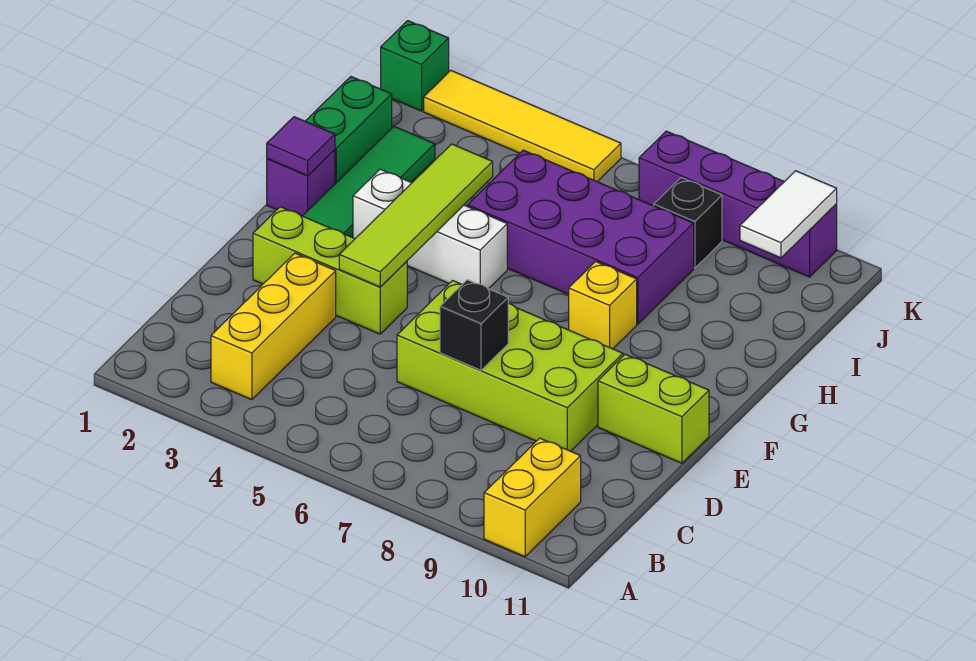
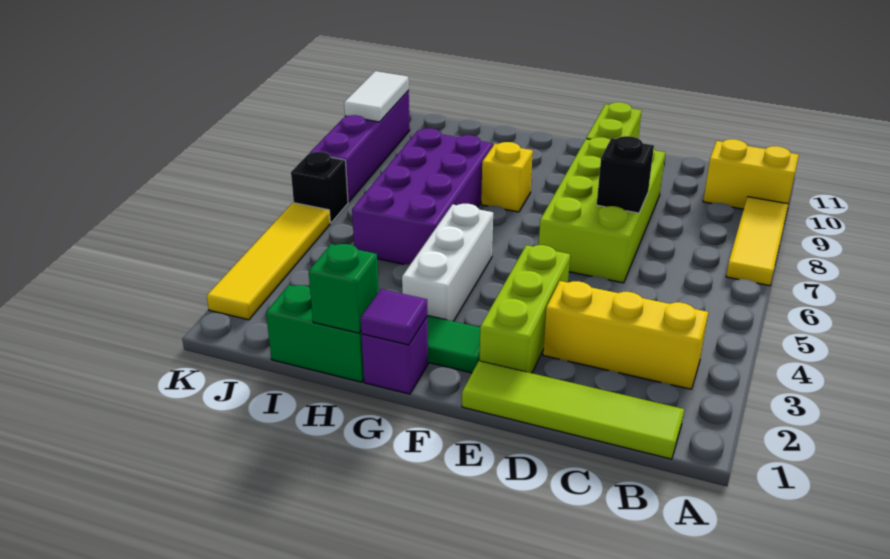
none -> yellow 1x3 tile [726,197,788,286]
lime 1x4 tile [339,144,493,287] -> lime 1x4 tile moved to [462,361,684,459]
black 1x1 brick [654,178,722,268] -> black 1x1 brick moved to [291,152,348,223]
white 1x2 tile [740,171,837,258] -> white 1x2 tile turned to [344,71,409,122]
green 1x1 brick [381,21,449,111] -> green 1x1 brick moved to [309,244,379,333]

